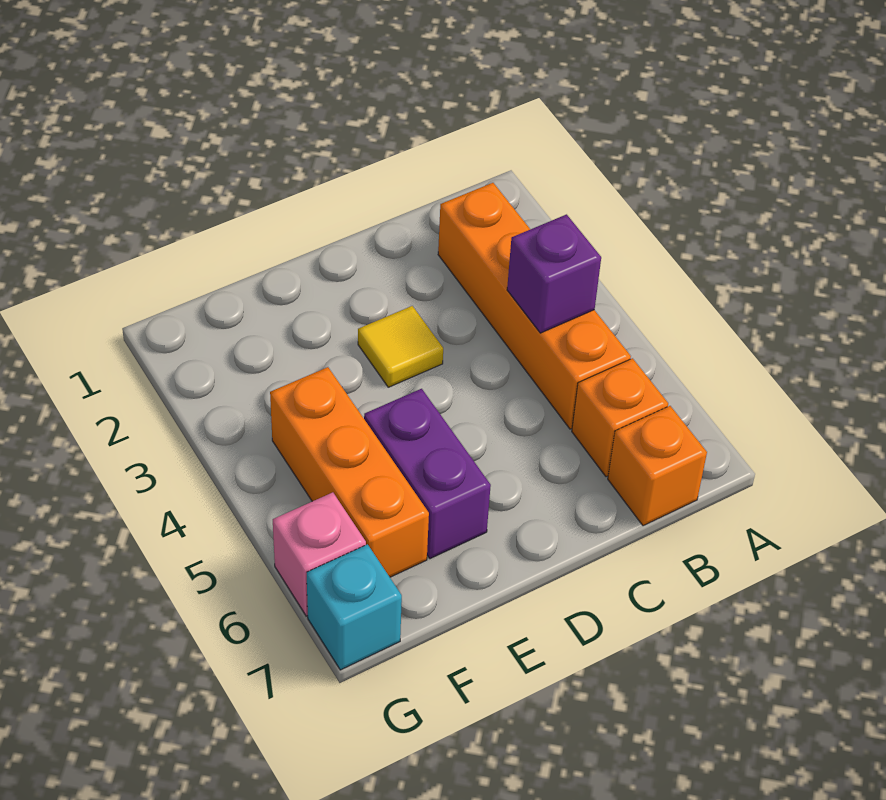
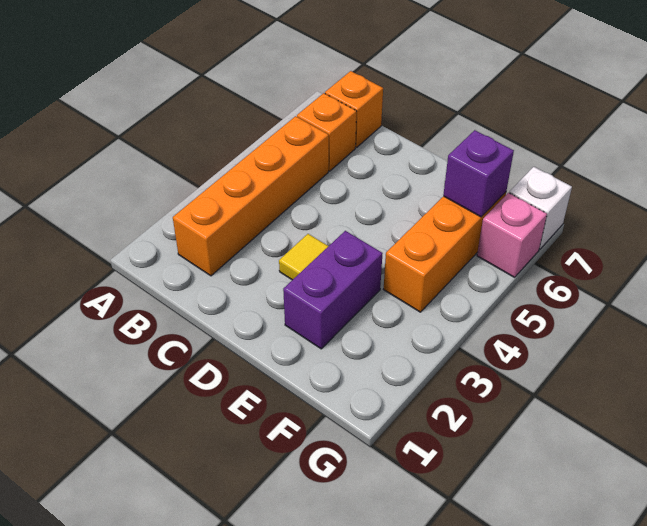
purple 1x1 brick [507,214,601,333] -> purple 1x1 brick moved to [443,130,514,217]
purple 1x2 brick [364,389,491,559] -> purple 1x2 brick moved to [283,231,383,349]
cyan 1x1 brick [307,544,402,670] -> white 1x1 brick [509,167,572,250]

